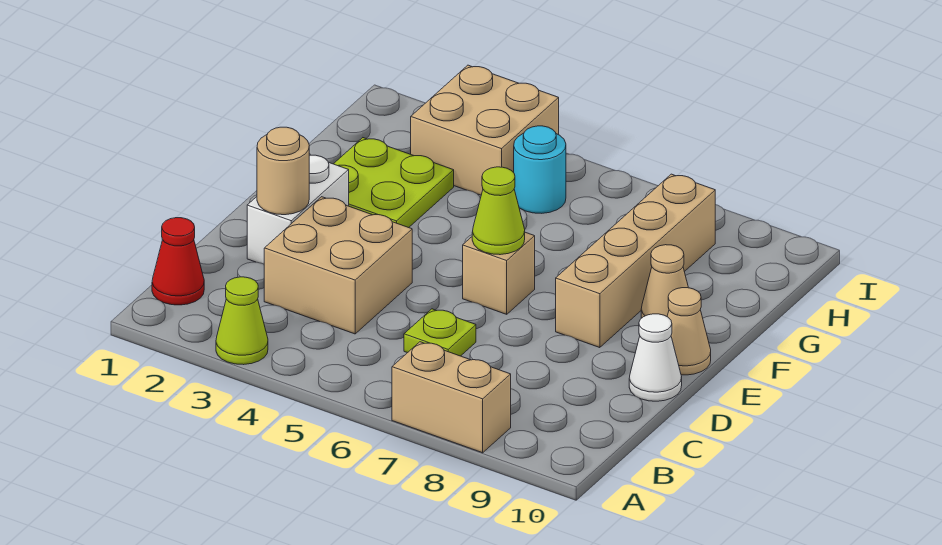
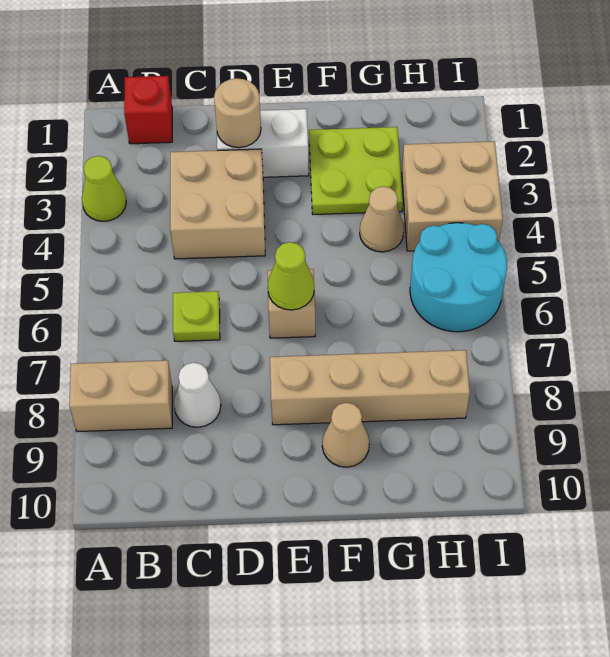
tan 1x2 brick [392,342,511,453] -> tan 1x2 brick turned to [69,360,172,432]
red 1x1 cone [152,218,204,305] -> red 1x1 brick [124,76,172,144]
white 1x1 cone [629,314,682,401] -> white 1x1 cone moved to [174,363,221,427]
tan 1x1 cone [667,288,711,375] -> tan 1x1 cone moved to [360,186,404,252]
cyan 1x1 round brick [514,126,566,213] -> cyan 2x2 round brick [410,223,507,332]

